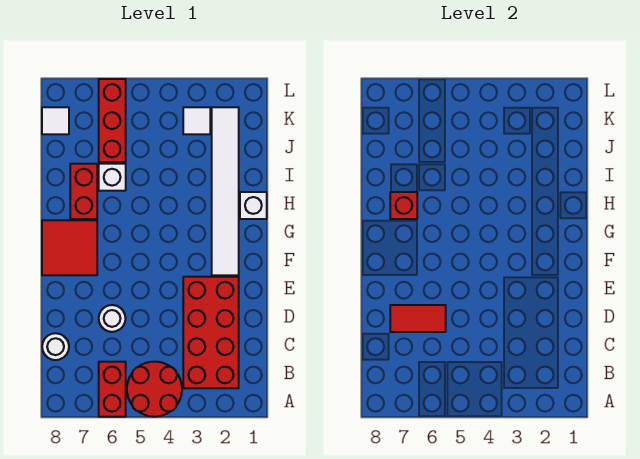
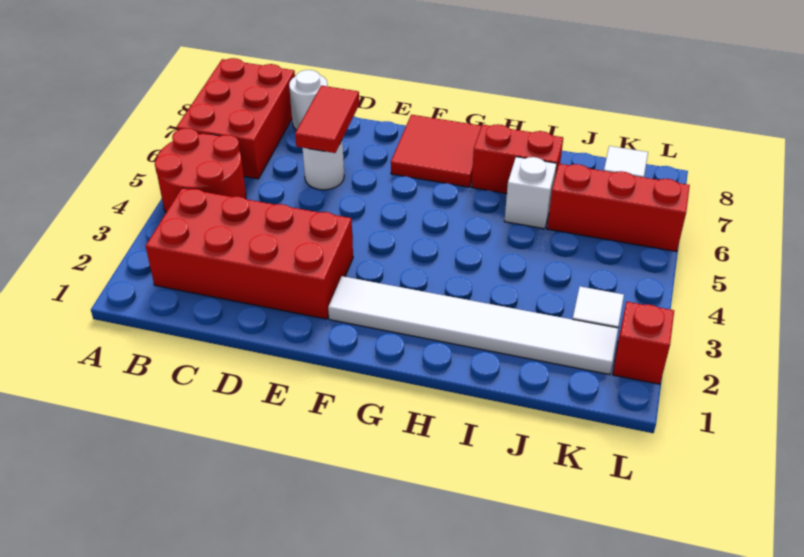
red 1x2 brick [99,362,126,417] -> red 2x3 brick [176,58,295,179]
white 1x1 brick [240,192,267,219] -> none
red 1x1 brick [390,192,417,219] -> red 1x1 brick moved to [613,302,674,384]

